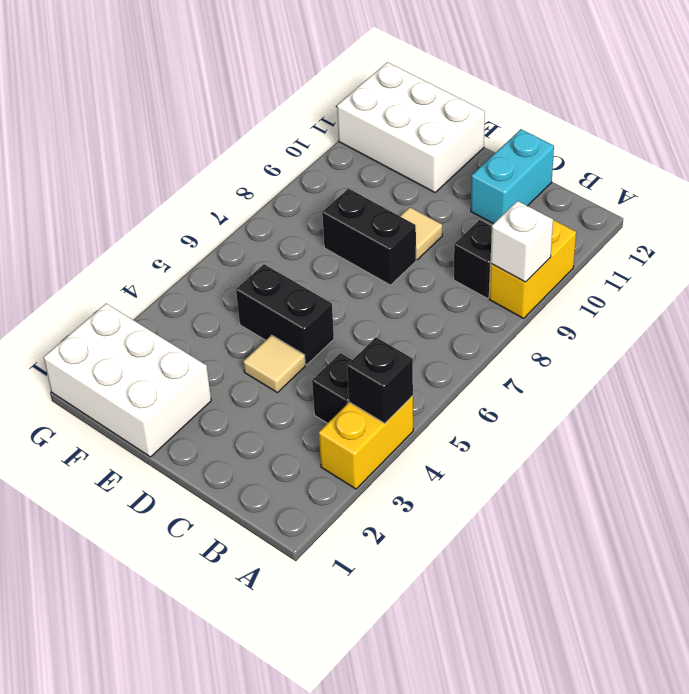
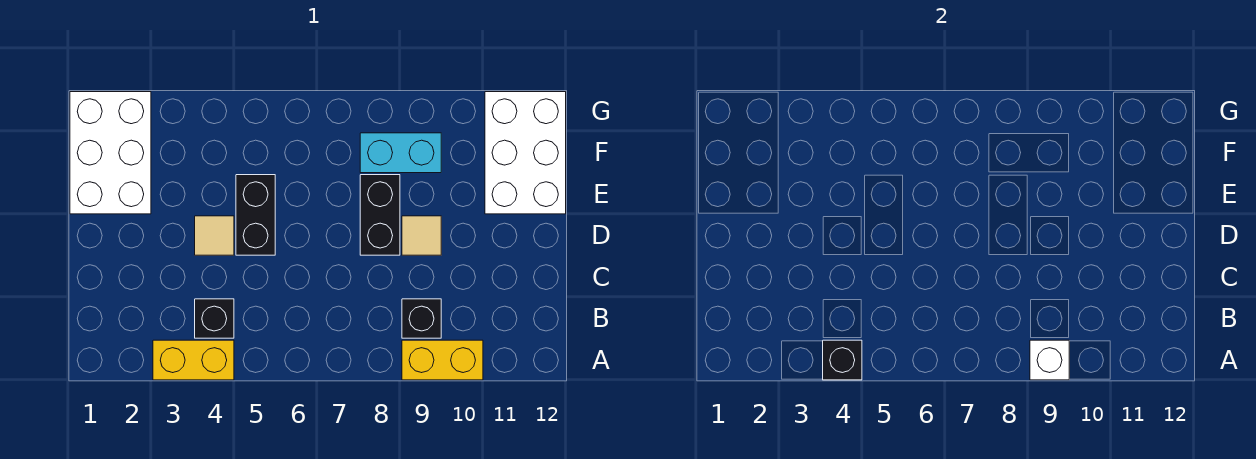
cyan 1x2 brick [471,129,554,224] -> cyan 1x2 brick moved to [360,133,441,173]

